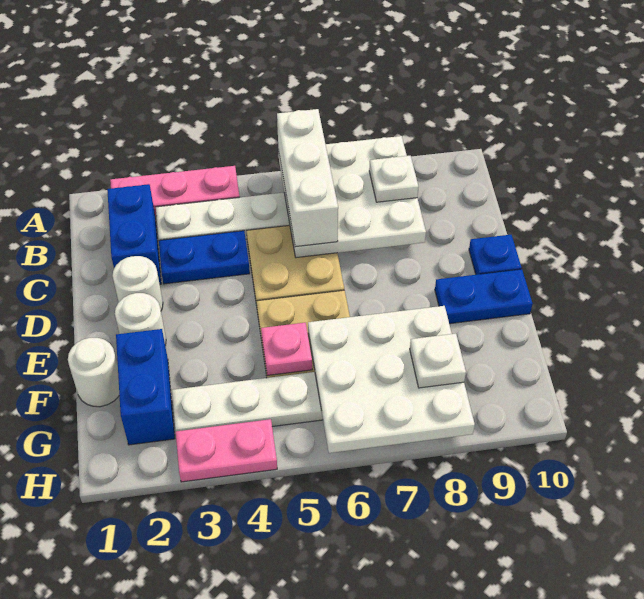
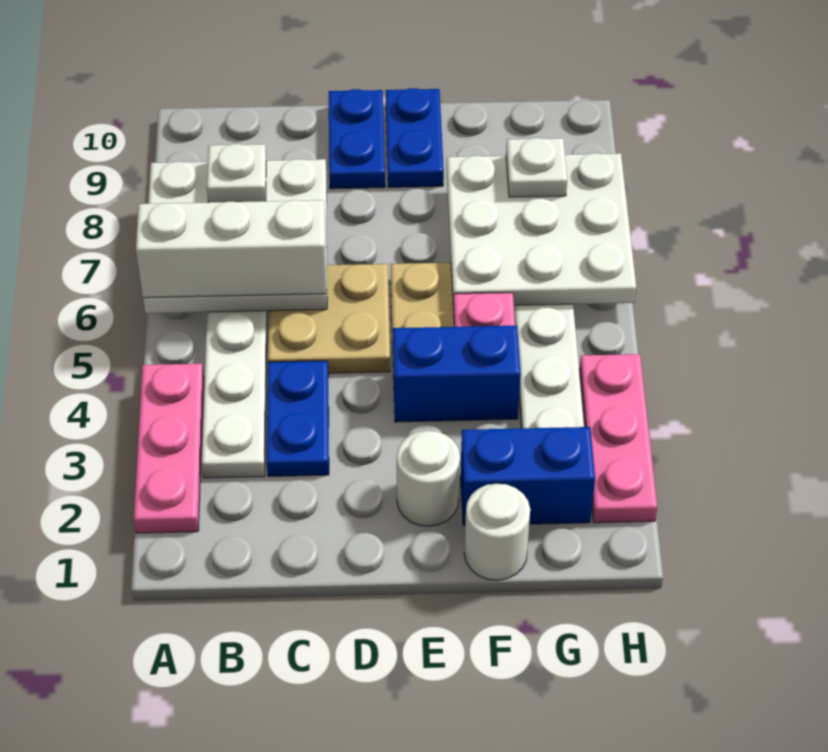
blue 1x2 brick [107,184,161,284] -> blue 1x2 brick moved to [393,326,521,422]
white 1x1 round brick [113,256,163,310] -> none
blue 1x1 plate [469,235,522,275] -> blue 1x2 plate [329,89,385,189]
pink 1x2 plate [176,419,277,482] -> pink 1x3 plate [579,354,657,523]

